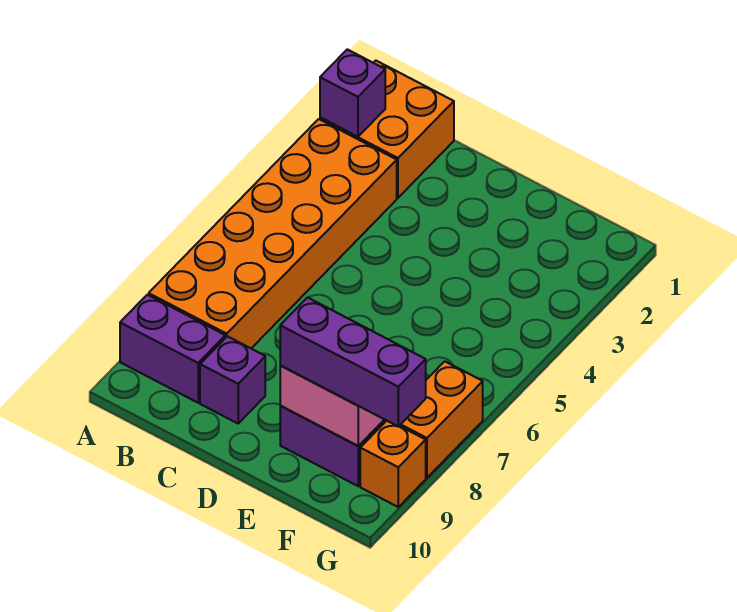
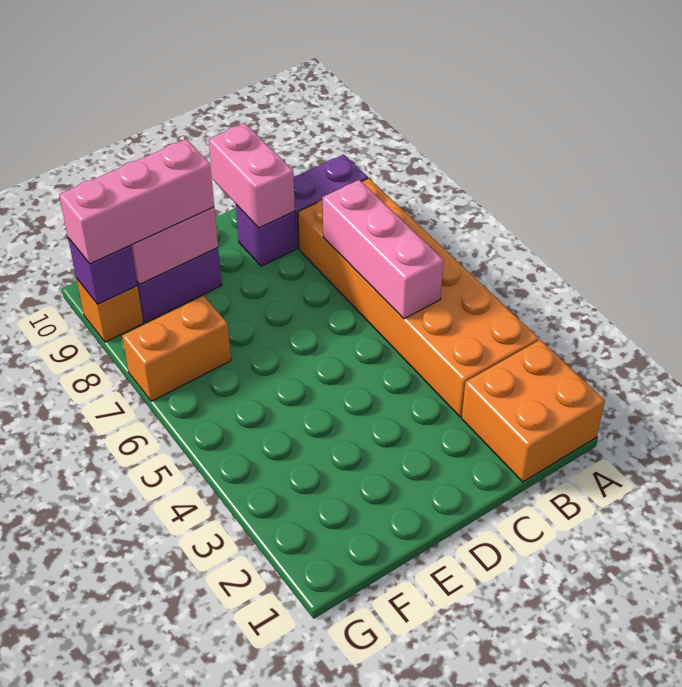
purple 1x1 brick [320,49,385,137] -> purple 1x1 brick moved to [68,238,137,304]
none -> pink 1x3 brick [323,180,443,319]
none -> pink 1x2 brick [209,123,295,228]
purple 1x3 brick [280,298,426,427] -> pink 1x3 brick [59,139,214,264]
orange 1x2 brick [400,361,483,478] -> orange 1x2 brick turned to [122,296,231,401]

